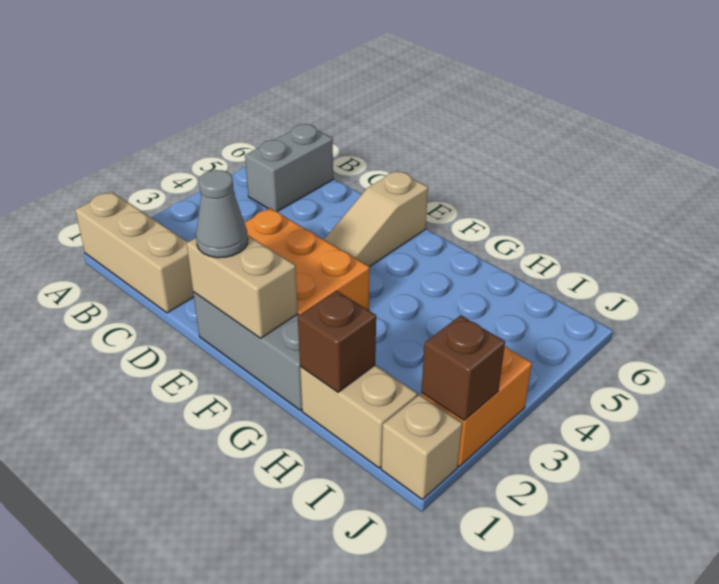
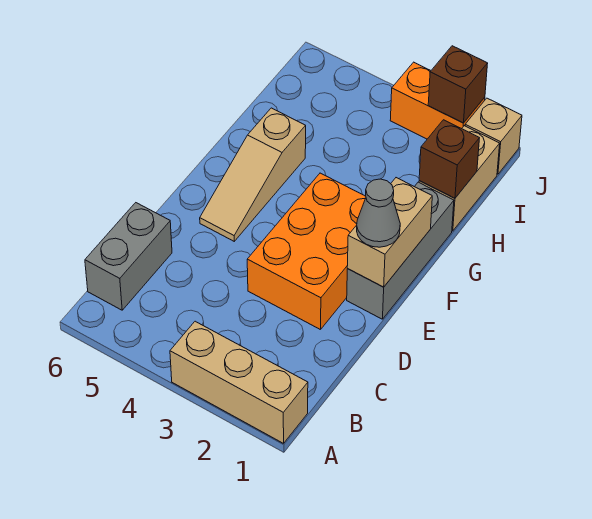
tan 1x3 brick [75,192,194,313] -> tan 1x3 brick turned to [170,321,308,443]
grey 1x2 brick [245,124,333,212] -> grey 1x2 brick turned to [85,203,172,310]
tan 1x3 slope [324,171,428,267] -> tan 1x3 slope turned to [200,108,306,241]

